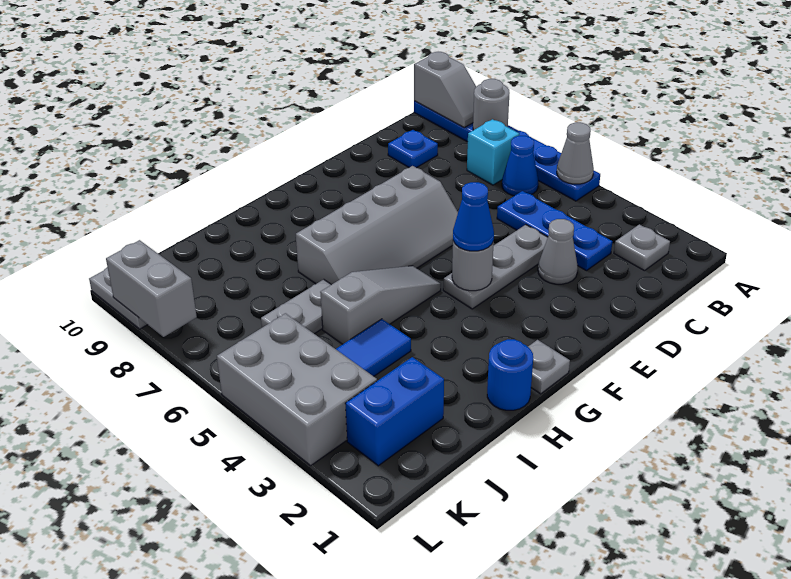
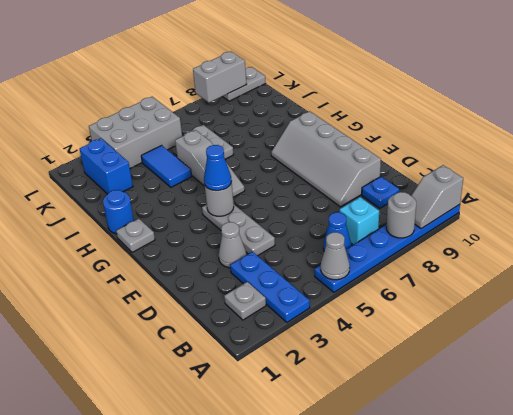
blue 1x3 plate [497,191,612,271] -> blue 1x3 plate turned to [230,252,310,322]
grey 2x4 slope [296,166,458,285] -> grey 2x4 slope moved to [271,111,381,207]

